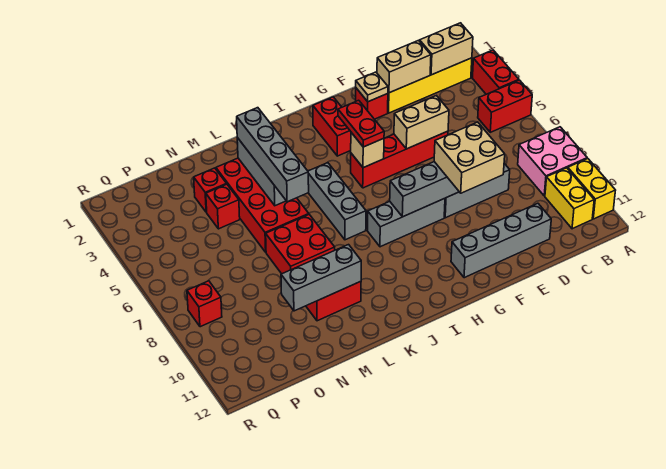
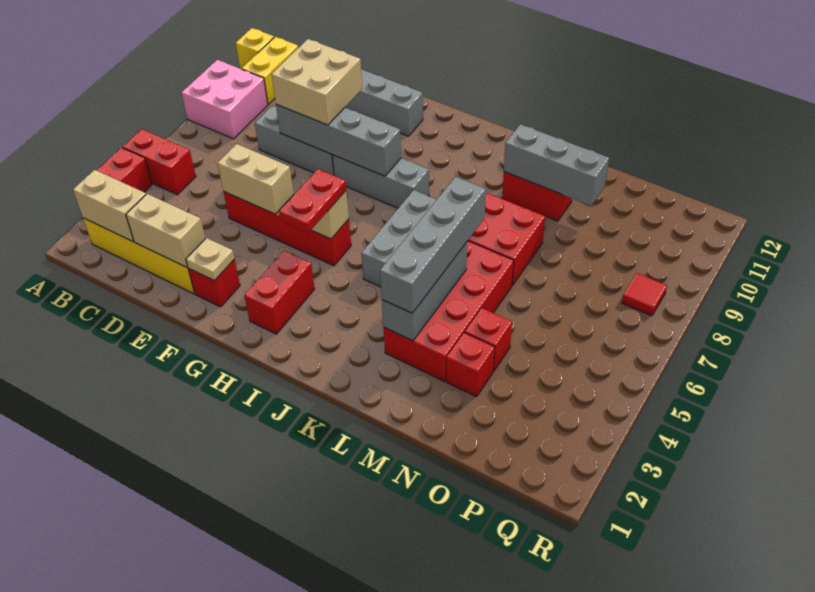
yellow 1x2 brick [568,158,616,219] -> yellow 1x1 brick [236,28,274,69]
red 1x1 brick [187,281,222,327] -> red 1x1 tile [622,273,667,316]

